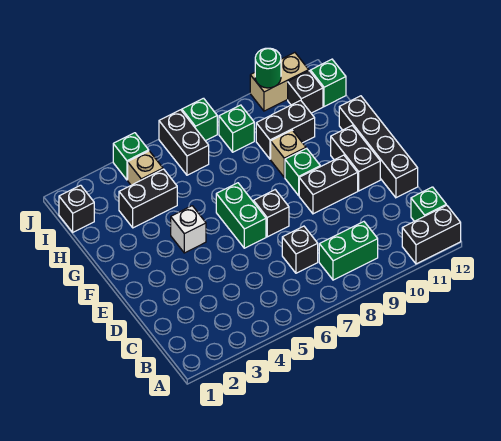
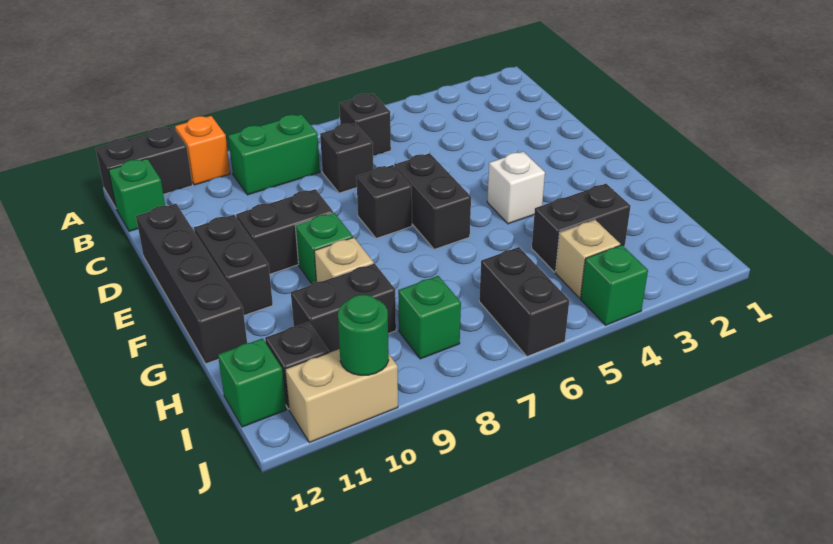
none -> orange 1x1 brick [175,116,230,185]
green 1x2 brick [216,183,266,248] -> black 1x2 brick [394,153,471,249]
black 1x1 brick [59,185,94,232] -> black 1x1 brick moved to [339,94,391,156]
green 1x1 brick [182,98,217,141] -> none

